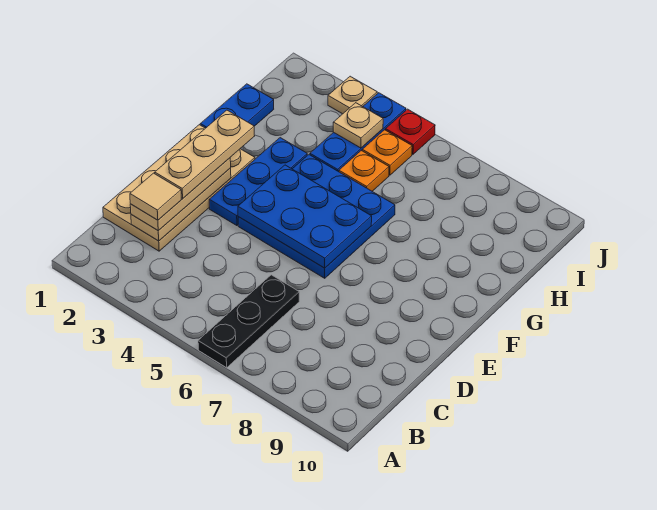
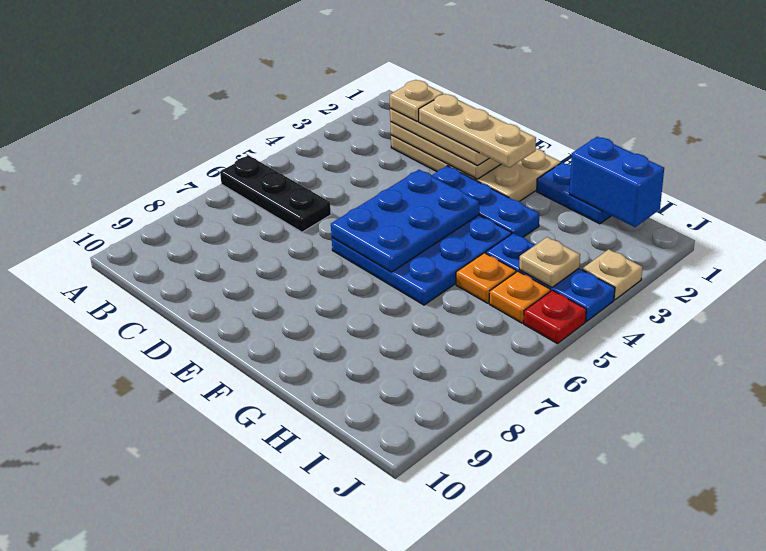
tan 1x1 tile [130,173,181,220] -> tan 1x1 plate [390,80,443,121]
none -> blue 1x2 brick [569,137,664,227]

